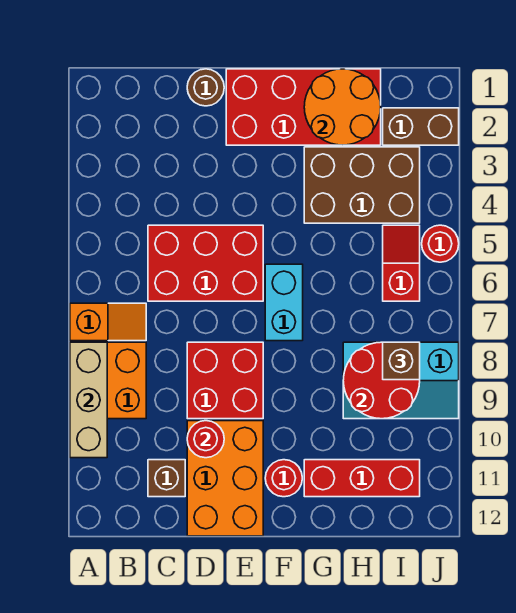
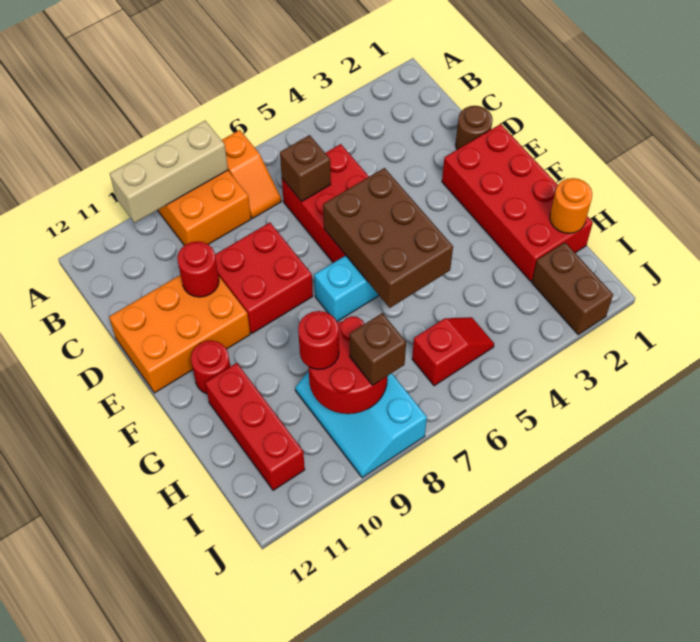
brown 1x1 brick [148,460,185,497] -> brown 1x1 brick moved to [280,135,331,202]
orange 2x2 round brick [304,69,381,145] -> orange 1x1 round brick [550,178,592,233]
brown 2x3 brick [304,147,420,223] -> brown 2x3 brick moved to [323,168,453,308]
red 1x1 round brick [422,225,459,262] -> red 1x1 round brick moved to [298,311,339,369]

